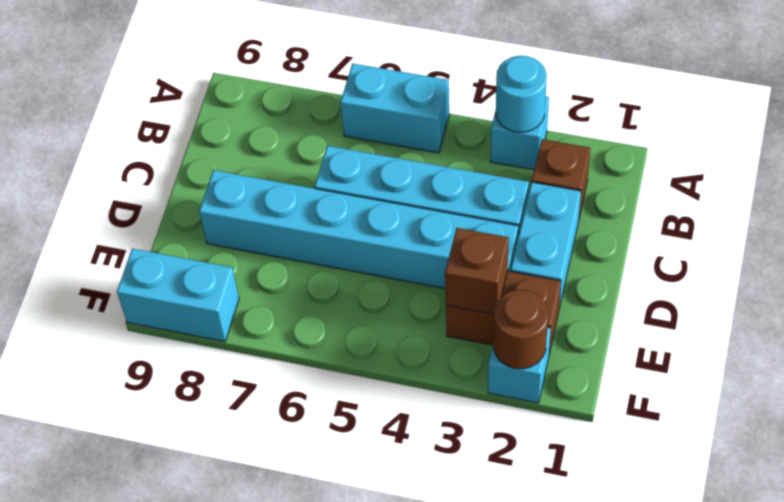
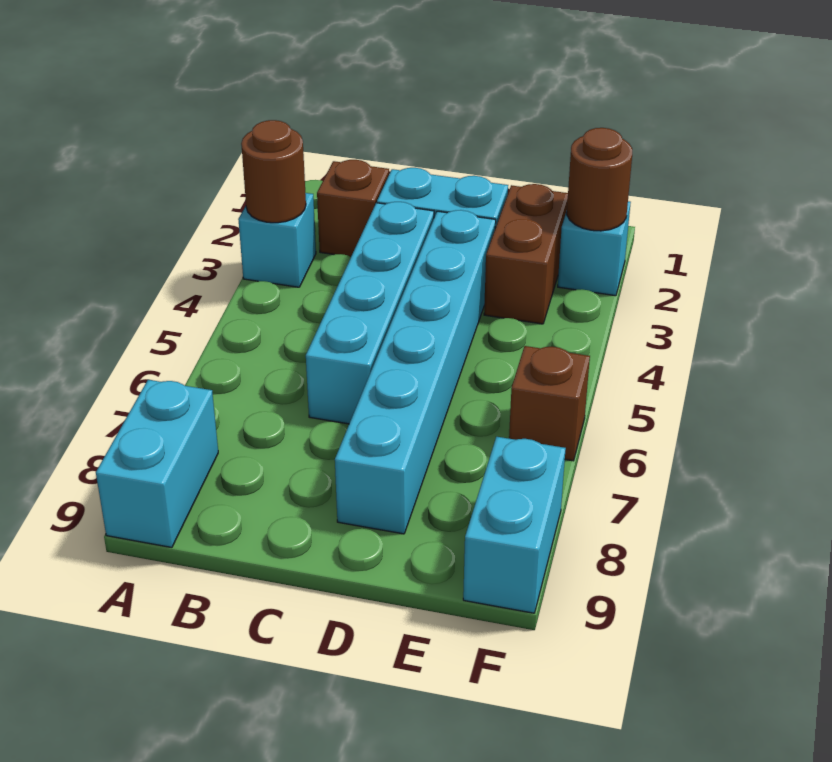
cyan 1x1 round brick [496,56,547,132] -> brown 1x1 round brick [241,120,306,223]
cyan 1x2 brick [340,63,449,153] -> cyan 1x2 brick moved to [96,380,218,547]
brown 1x1 brick [445,228,509,314] -> brown 1x1 brick moved to [509,346,590,461]

